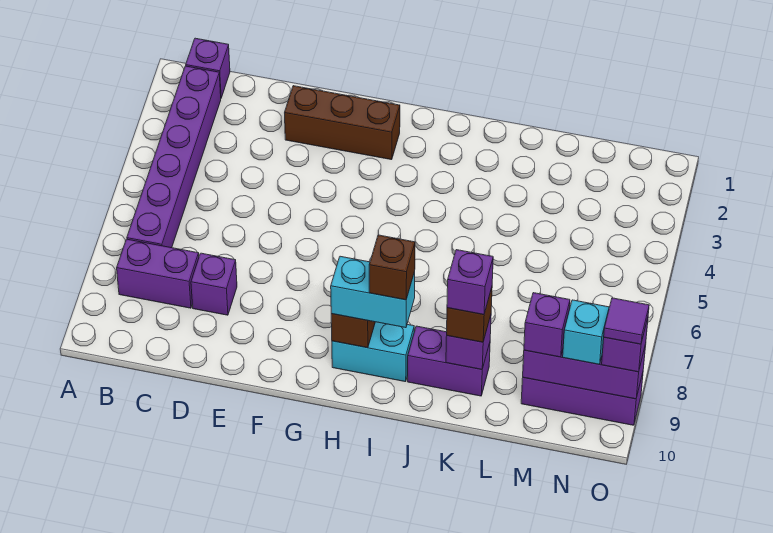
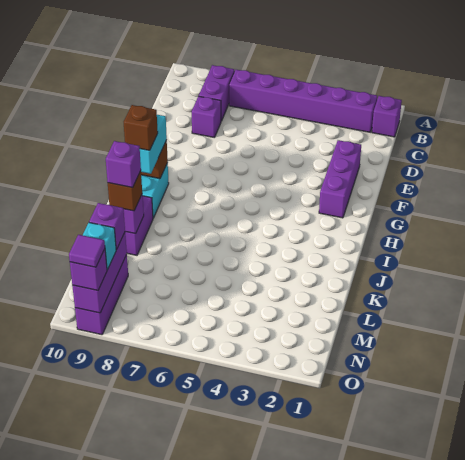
brown 1x3 brick [285,86,400,160] -> purple 1x3 brick [319,140,361,218]

